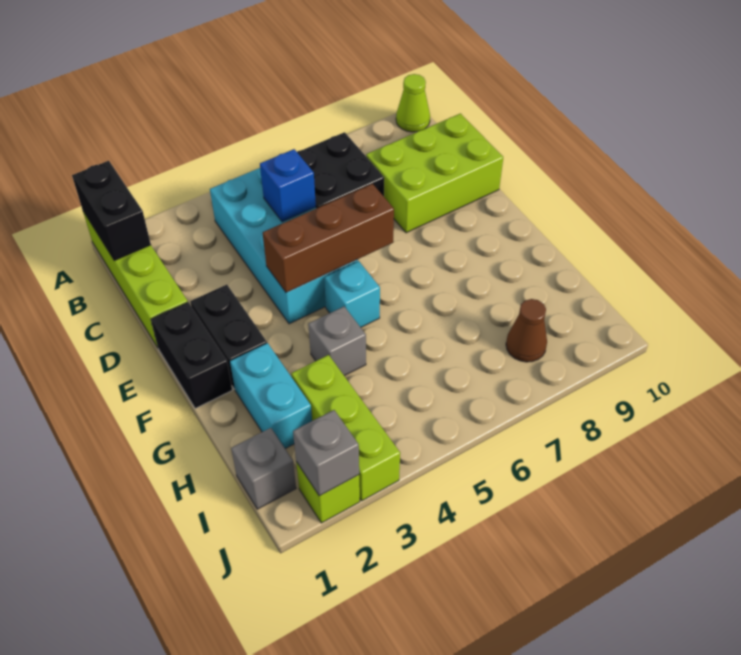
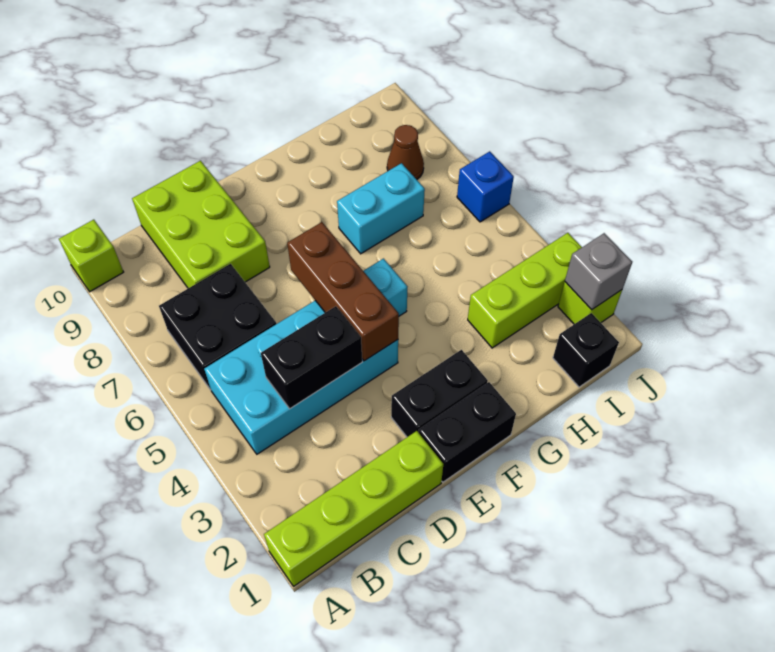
black 1x2 brick [72,161,151,261] -> black 1x2 brick moved to [261,306,362,409]
lime 1x1 cone [396,74,430,132] -> lime 1x1 brick [59,220,123,292]
blue 1x1 brick [260,149,316,222] -> blue 1x1 brick moved to [457,151,514,222]
cyan 1x2 brick [230,343,312,449] -> cyan 1x2 brick moved to [337,163,425,254]
grey 1x1 brick [308,307,366,376] -> none
grey 1x1 brick [231,428,296,509] -> black 1x1 brick [553,313,619,387]

